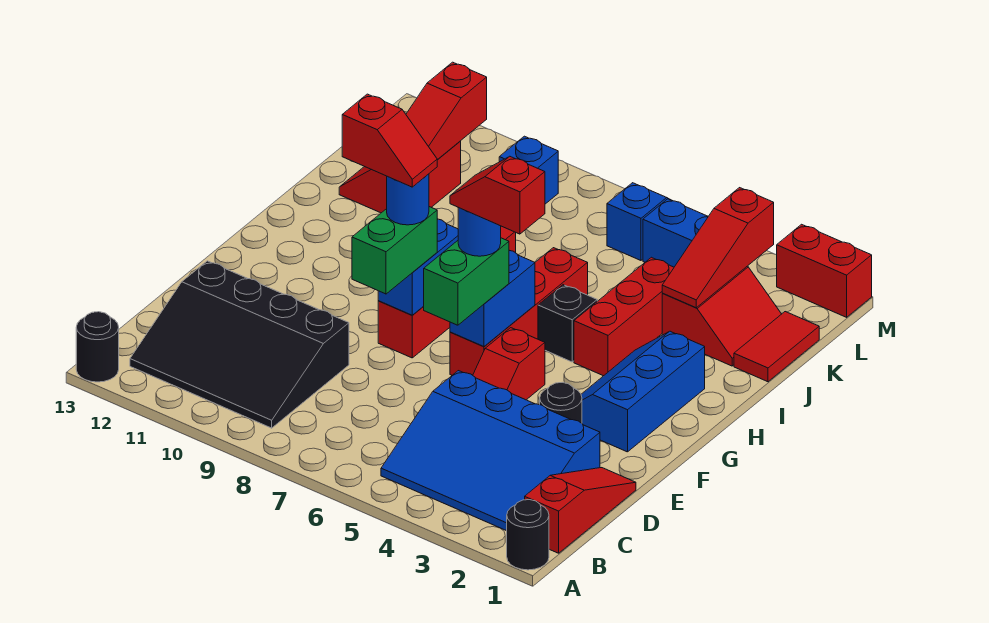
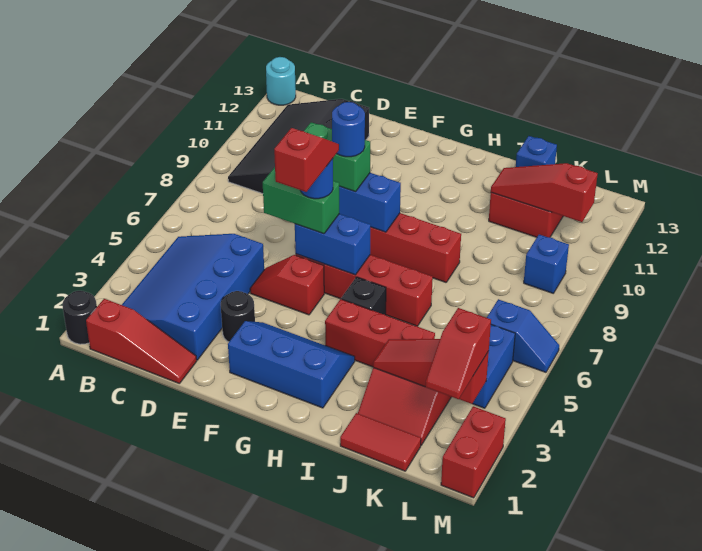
black 1x1 round brick [76,312,119,382] -> cyan 1x1 round brick [266,57,296,105]
red 1x2 slope [342,94,437,187] -> red 1x2 slope moved to [425,308,491,399]
none -> blue 1x1 brick [516,136,557,167]

